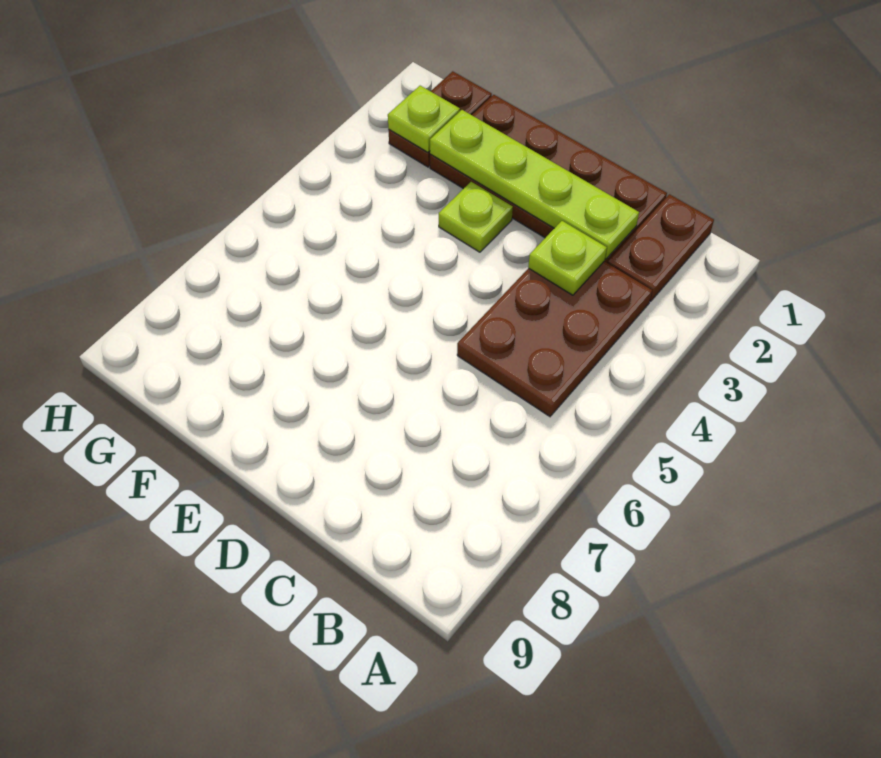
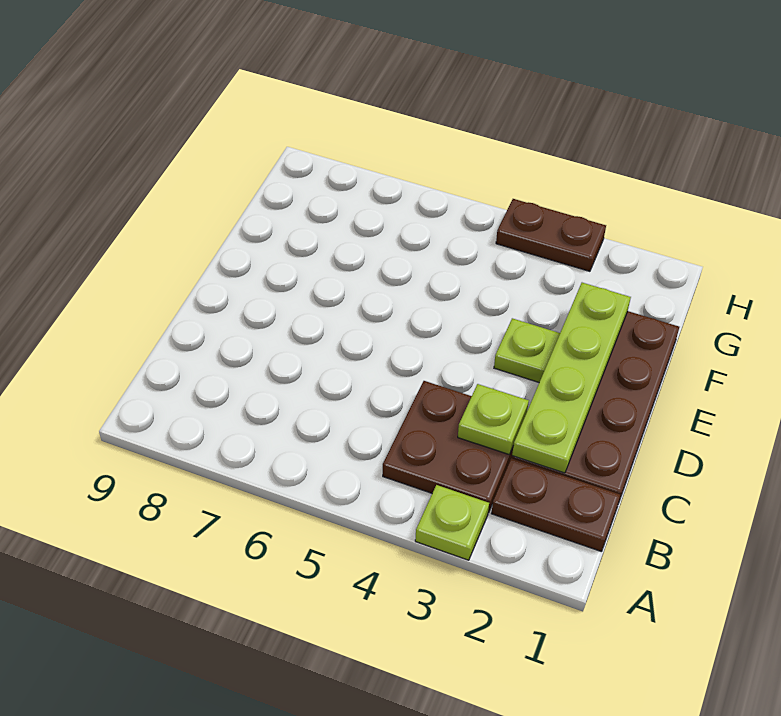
brown 2x3 plate [457,262,652,416] -> brown 2x2 plate [383,381,513,513]
brown 1x2 plate [389,71,492,167] -> brown 1x2 plate moved to [496,199,606,271]
lime 1x1 plate [388,86,460,152] -> lime 1x1 plate moved to [415,485,489,560]

